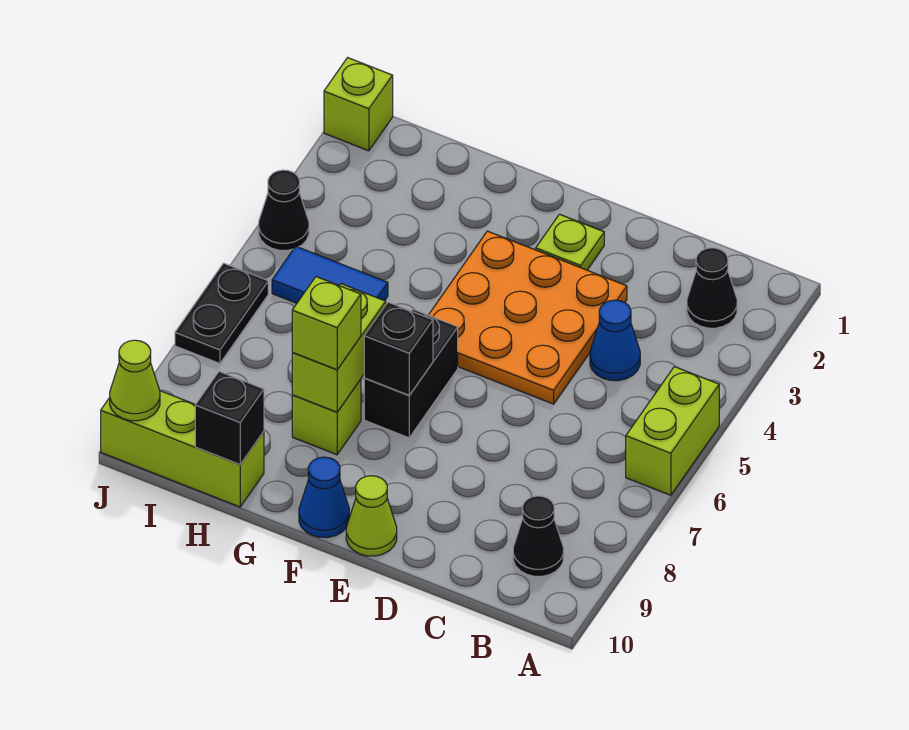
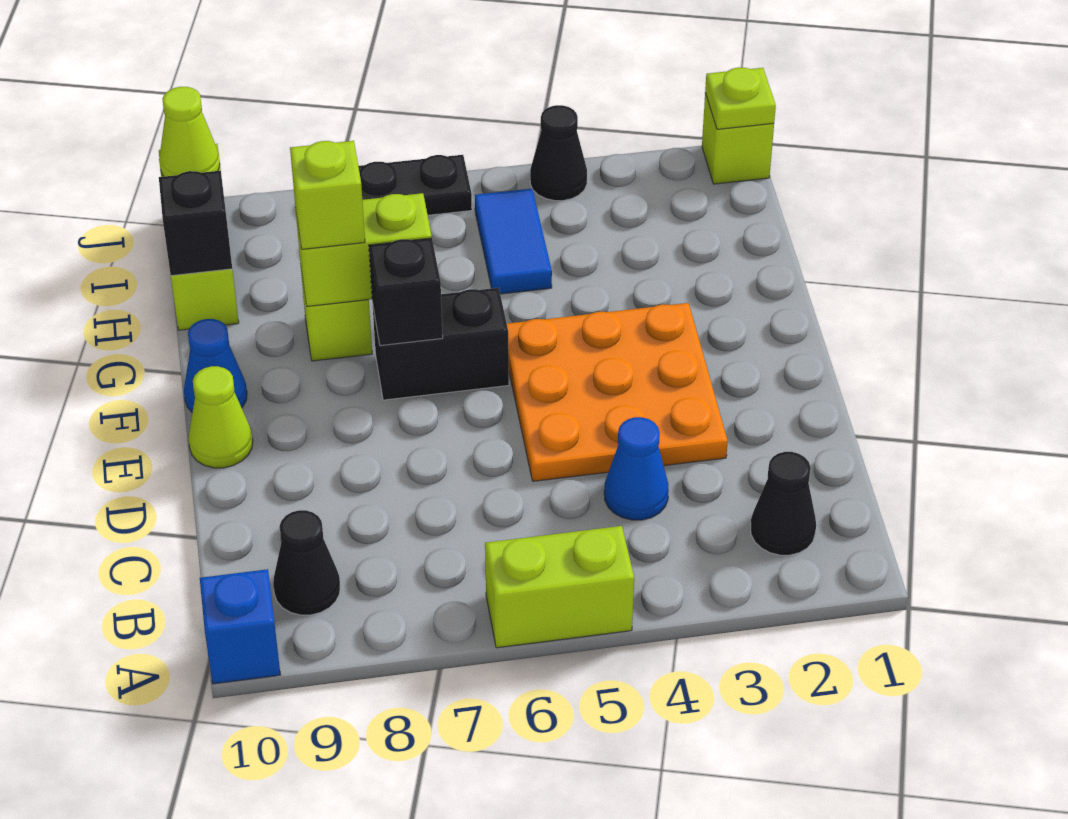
none -> blue 1x1 brick [200,569,280,684]
lime 1x1 plate [536,214,604,270] -> lime 1x1 plate moved to [705,67,776,129]

